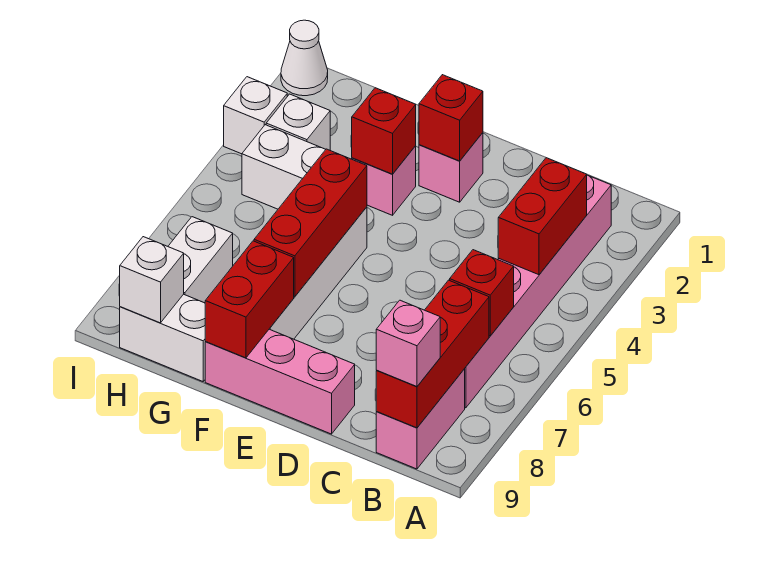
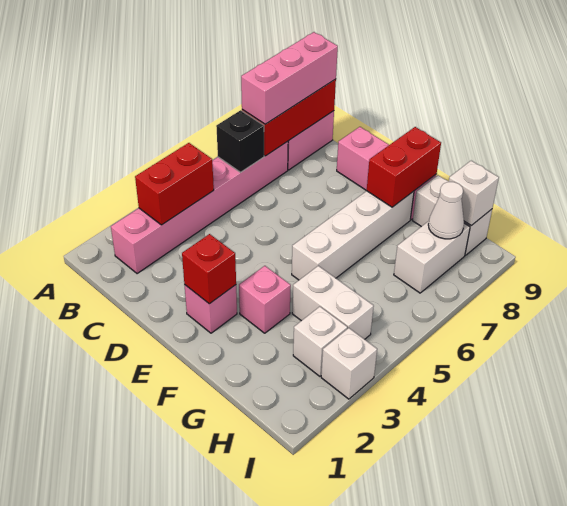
red 1x1 brick [450,250,514,336] -> black 1x1 brick [216,110,264,172]
pink 1x1 brick [376,300,440,387] -> pink 1x3 brick [241,32,338,124]
red 1x1 brick [352,88,416,174] -> none
red 1x3 brick [254,149,367,297] -> none
white 1x1 cone [281,20,328,96] -> white 1x1 cone moved to [428,182,464,239]

